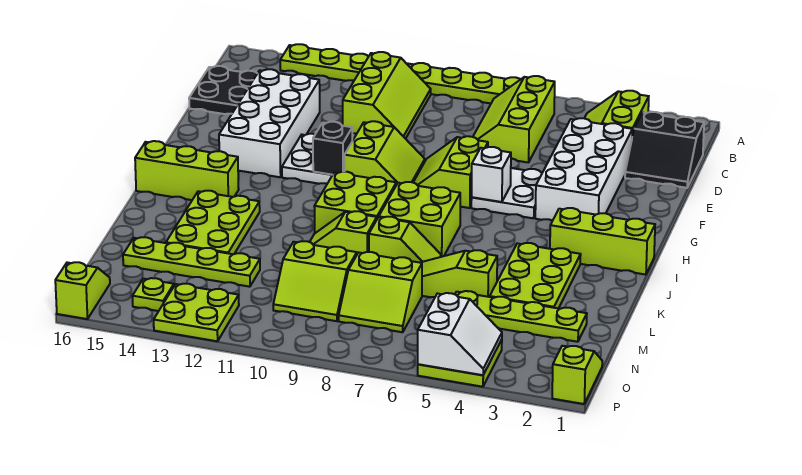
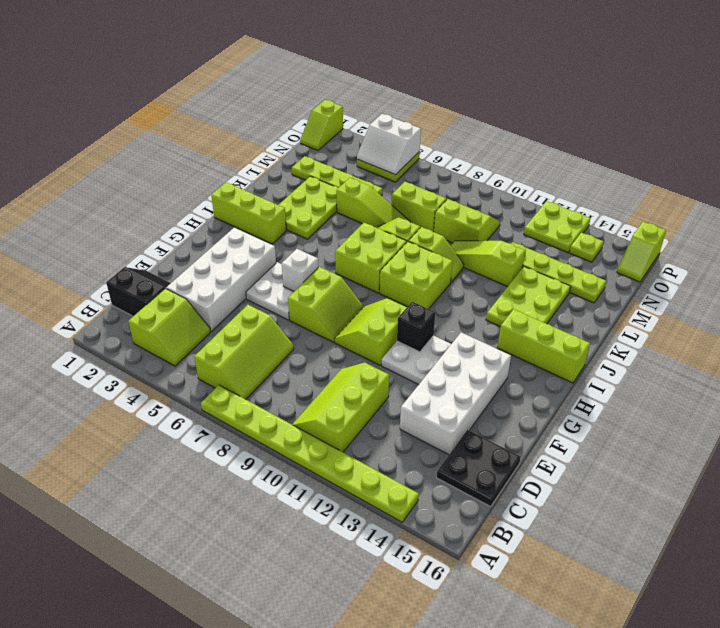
none -> lime 1x3 slope [451,241,525,287]
white 2x2 slope [418,293,502,375] -> white 2x2 slope turned to [357,114,421,175]

